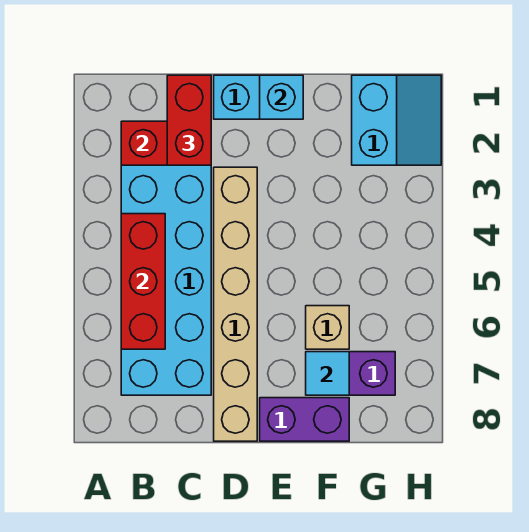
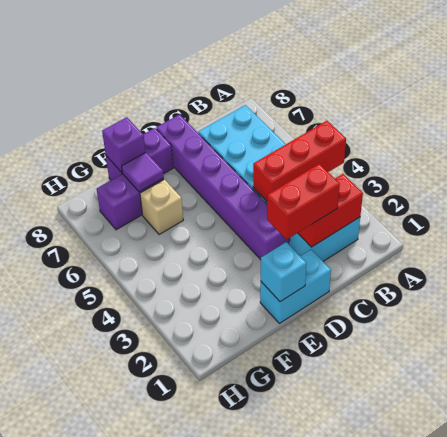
red 1x3 brick [121,214,165,349] -> red 1x3 brick turned to [253,121,346,201]
red 1x2 brick [167,75,211,165] -> red 1x2 brick turned to [267,164,340,239]
tan 1x6 brick [214,167,257,441] -> purple 1x6 brick [156,114,290,260]
cyan 1x1 tile [306,352,349,395] -> purple 1x1 tile [122,152,164,192]
none -> purple 1x1 brick [102,117,145,172]
cyan 2x2 slope [352,75,441,165] -> none

